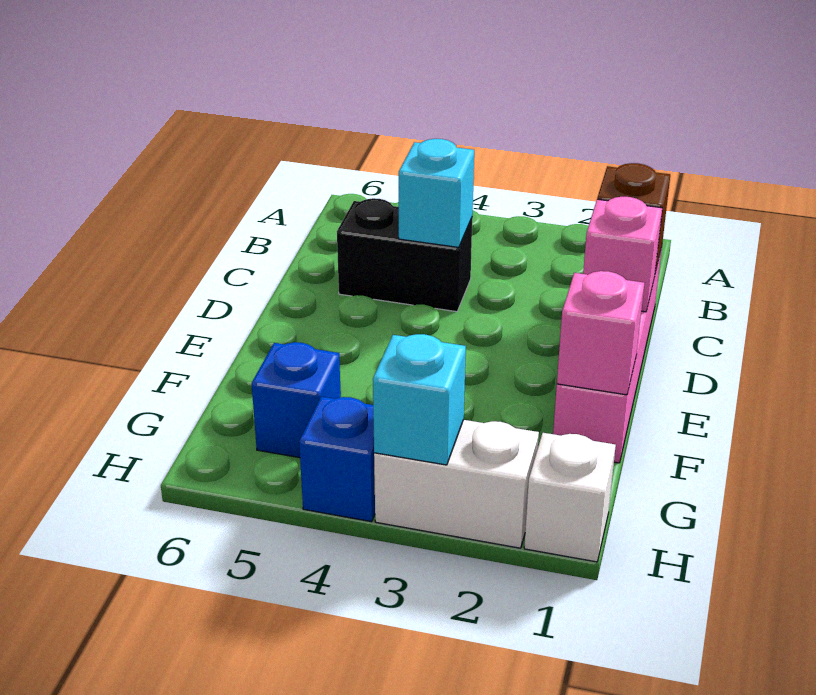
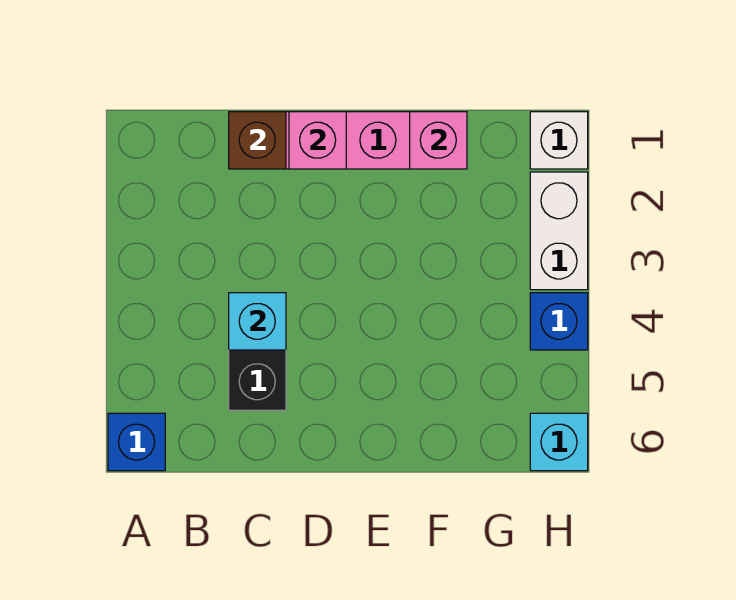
blue 1x1 brick [252,342,341,458] -> blue 1x1 brick moved to [108,413,165,471]
cyan 1x1 brick [373,334,466,465] -> cyan 1x1 brick moved to [530,413,588,471]

